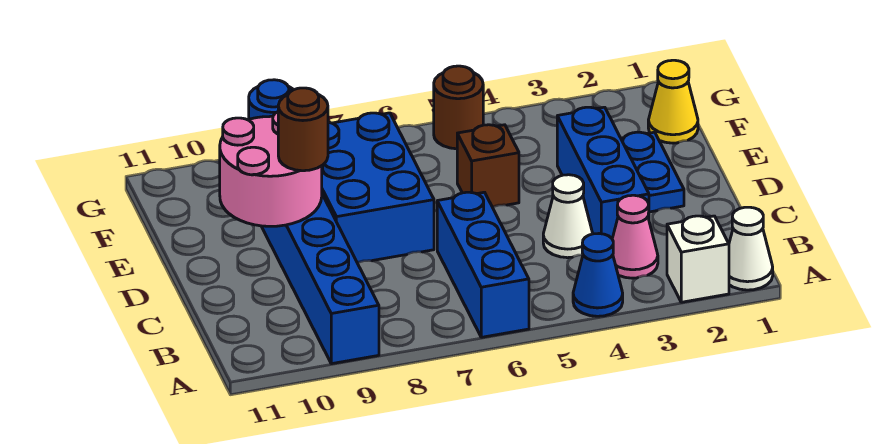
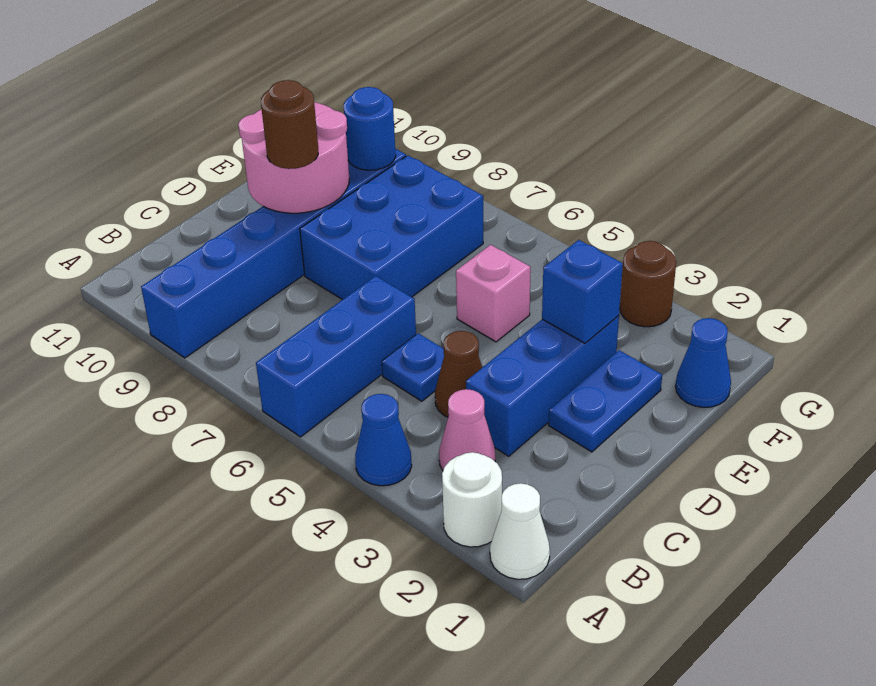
white 1x1 brick [667,216,729,302] -> white 1x1 round brick [442,452,502,547]
white 1x1 cone [543,175,593,258] -> brown 1x1 cone [435,331,482,417]
none -> blue 1x1 plate [382,333,444,401]
none -> blue 1x1 brick [542,240,623,343]
brown 1x1 brick [457,125,519,207] -> pink 1x1 brick [456,245,531,342]
yellow 1x1 cone [648,60,698,143] -> blue 1x1 cone [676,318,731,407]
brown 1x1 round brick [434,66,483,149] -> brown 1x1 round brick moved to [620,241,676,327]

